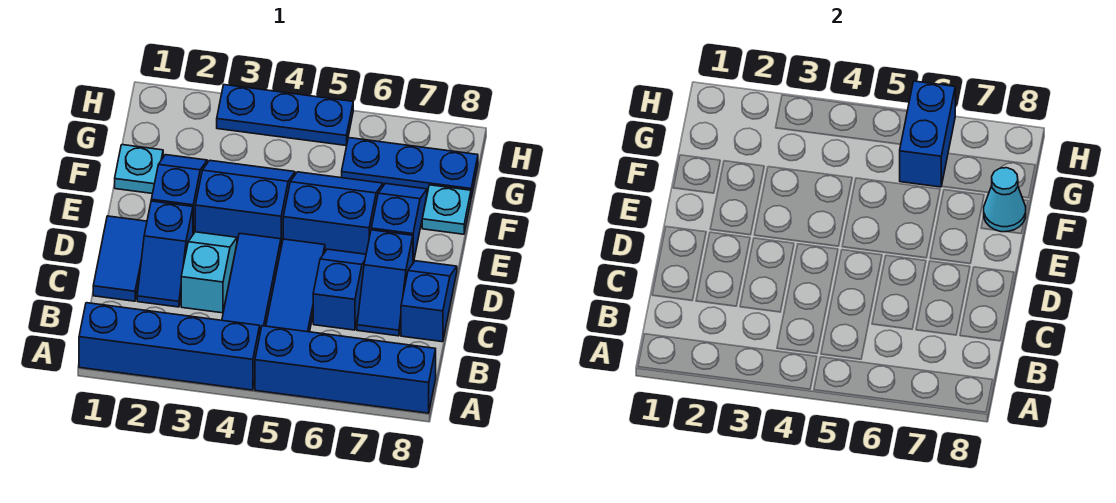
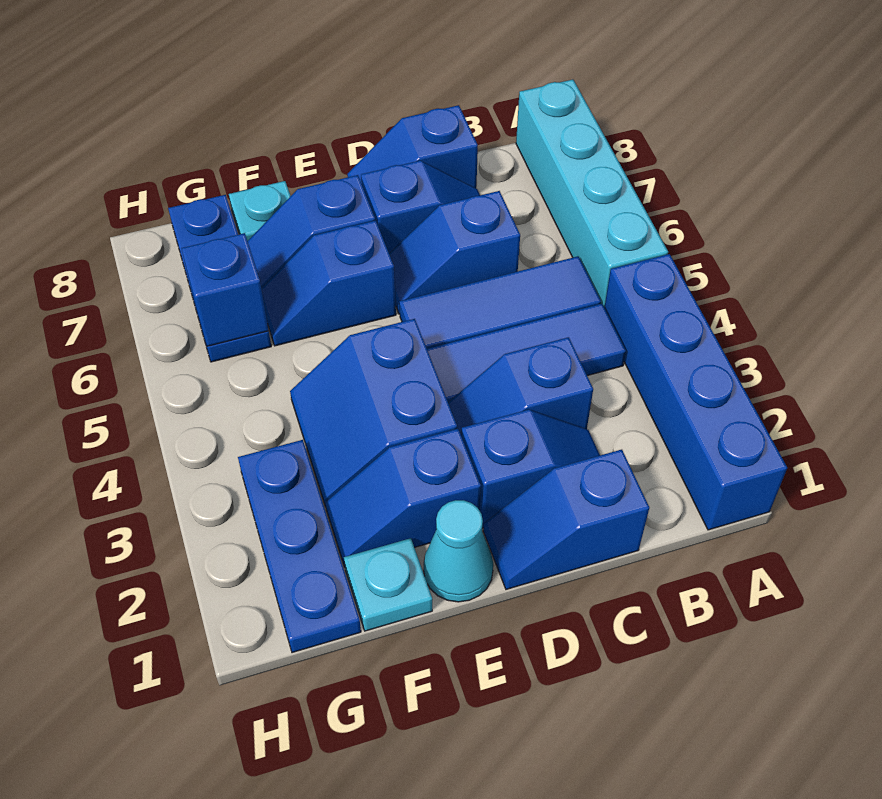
blue 1x4 brick [255,326,436,413] -> cyan 1x4 brick [516,80,668,307]
blue 1x2 tile [93,216,147,301] -> blue 1x2 slope [483,450,649,589]
cyan 1x2 slope [181,232,237,313] -> blue 1x2 slope [448,337,593,434]
blue 2x2 slope [283,172,383,254] -> blue 1x2 slope [261,220,396,346]
cyan 1x1 cone [984,168,1026,232] -> cyan 1x1 cone moved to [424,500,493,602]
blue 1x2 brick [900,81,955,187] -> blue 1x1 brick [181,233,269,346]
blue 1x3 plate [217,85,353,146] -> blue 1x3 plate moved to [238,440,361,653]

